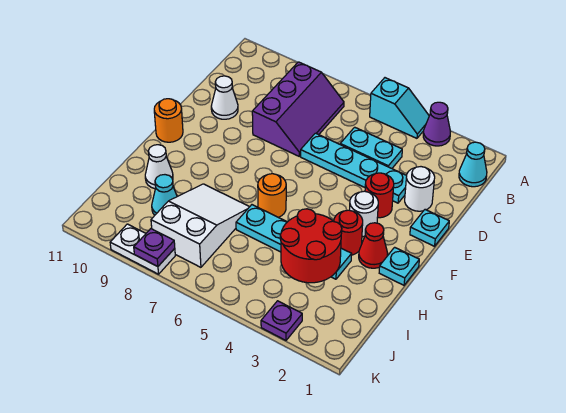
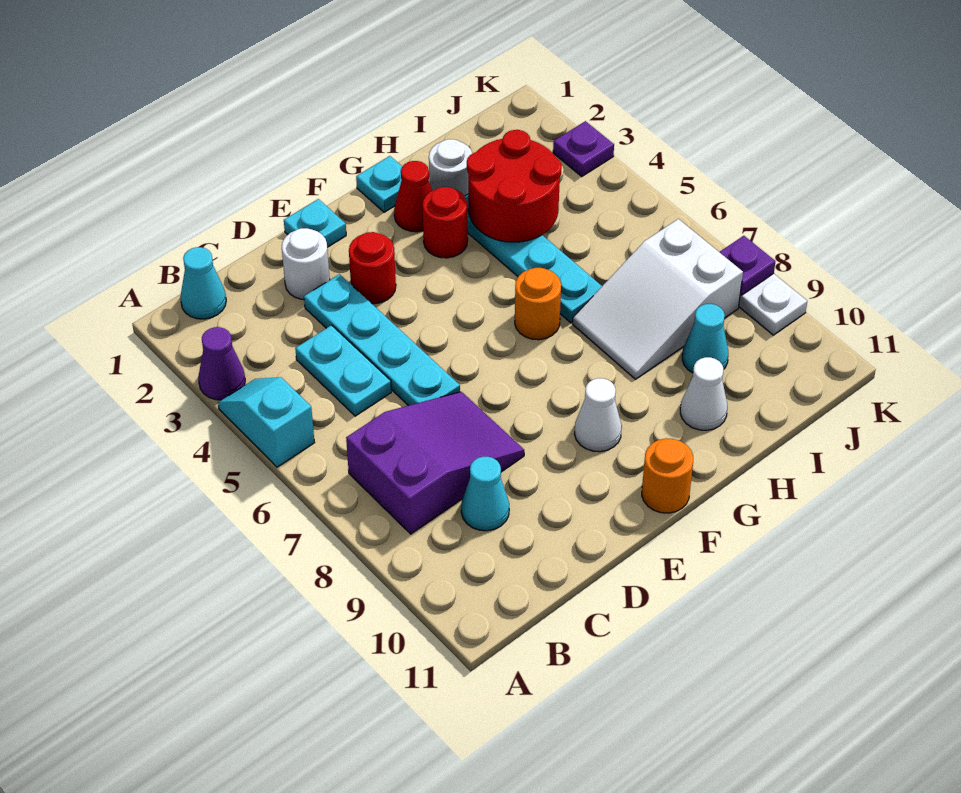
purple 2x3 slope [252,62,344,156] -> purple 2x3 slope turned to [346,392,524,534]
none -> cyan 1x1 cone [461,457,509,531]
white 1x1 cone [211,76,238,119] -> white 1x1 cone moved to [575,378,622,452]
white 1x1 round brick [350,191,378,237] -> white 1x1 round brick moved to [429,139,472,196]

